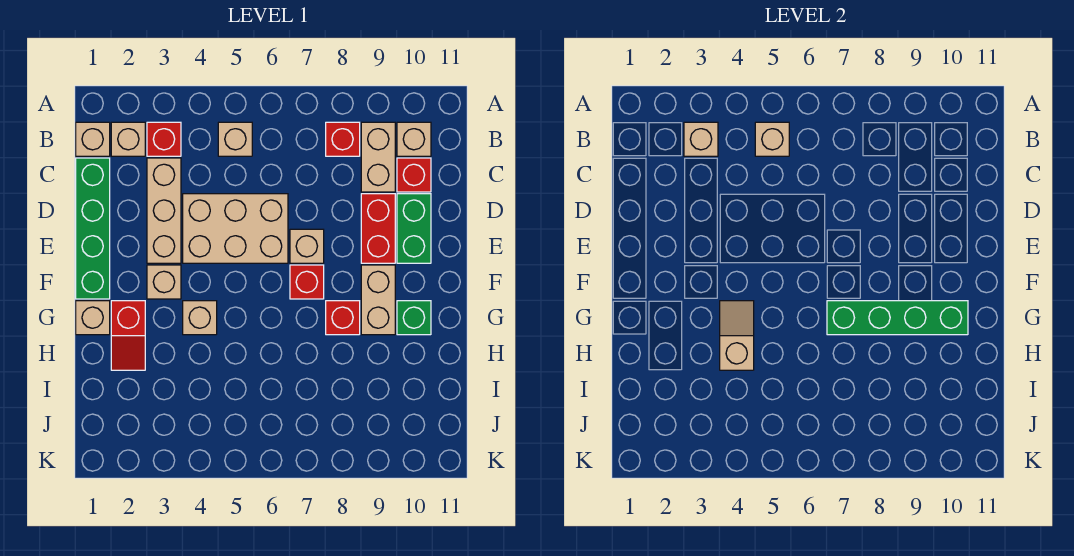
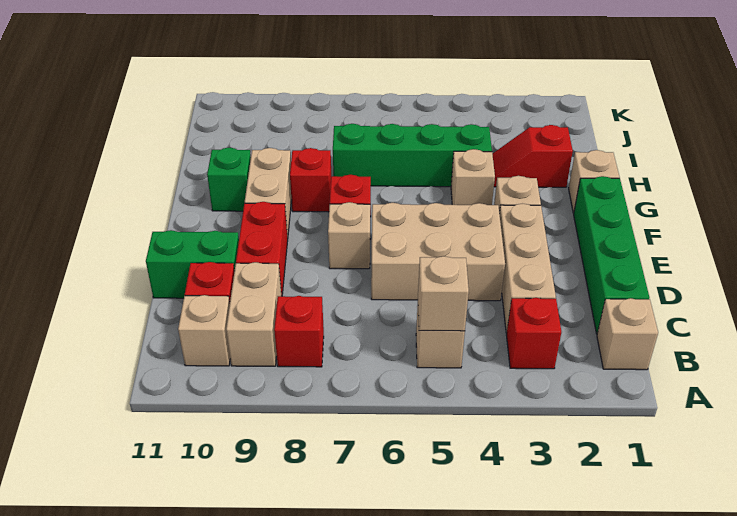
tan 1x1 brick [111,122,145,156] -> none
tan 1x1 brick [684,122,718,156] -> none
green 1x2 brick [397,194,431,263] -> green 1x2 brick turned to [146,230,239,298]
red 1x2 slope [111,301,145,370] -> red 1x2 slope turned to [492,125,573,187]
tan 1x2 slope [720,301,754,370] -> none
green 1x4 brick [827,301,968,335] -> green 1x4 brick moved to [333,124,492,187]

